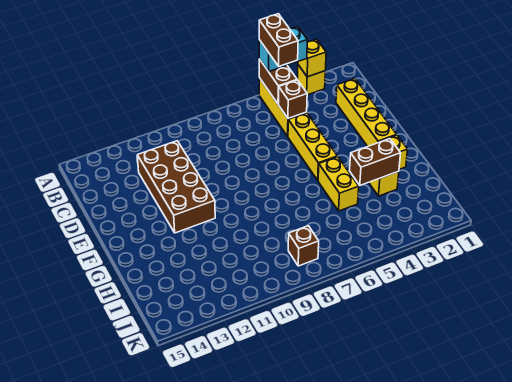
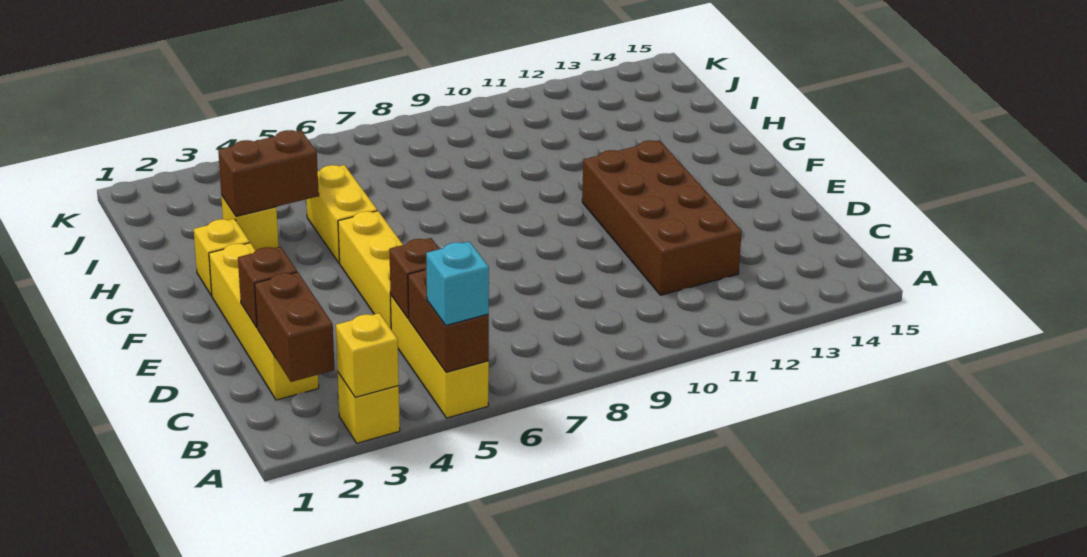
cyan 1x2 brick [259,27,307,71] -> cyan 1x1 brick [426,242,489,325]
brown 1x2 brick [259,14,298,66] -> brown 1x2 brick moved to [255,272,335,382]
brown 1x1 brick [288,226,319,266] -> brown 1x1 brick moved to [238,247,297,328]

